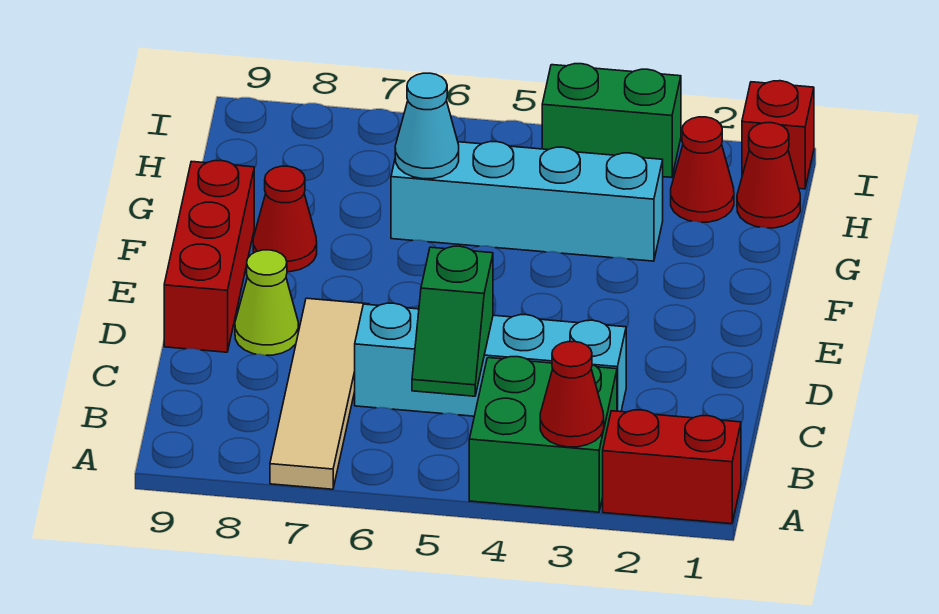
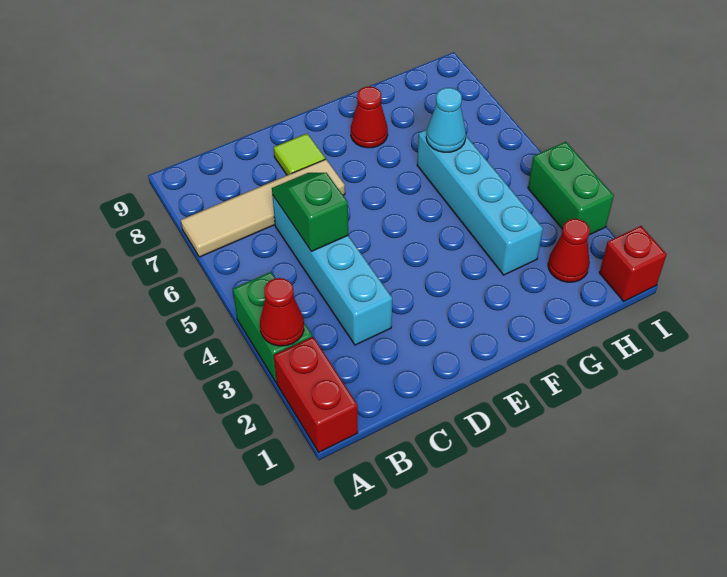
green 2x2 brick [469,357,617,512] -> green 1x2 brick [233,272,312,382]
green 1x2 slope [412,246,493,396] -> green 1x2 slope turned to [272,173,348,252]
lime 1x1 cone [235,250,298,355] -> lime 1x1 tile [274,134,325,175]
red 1x3 brick [164,160,254,352] -> none
red 1x1 cone [737,123,800,228] -> none

